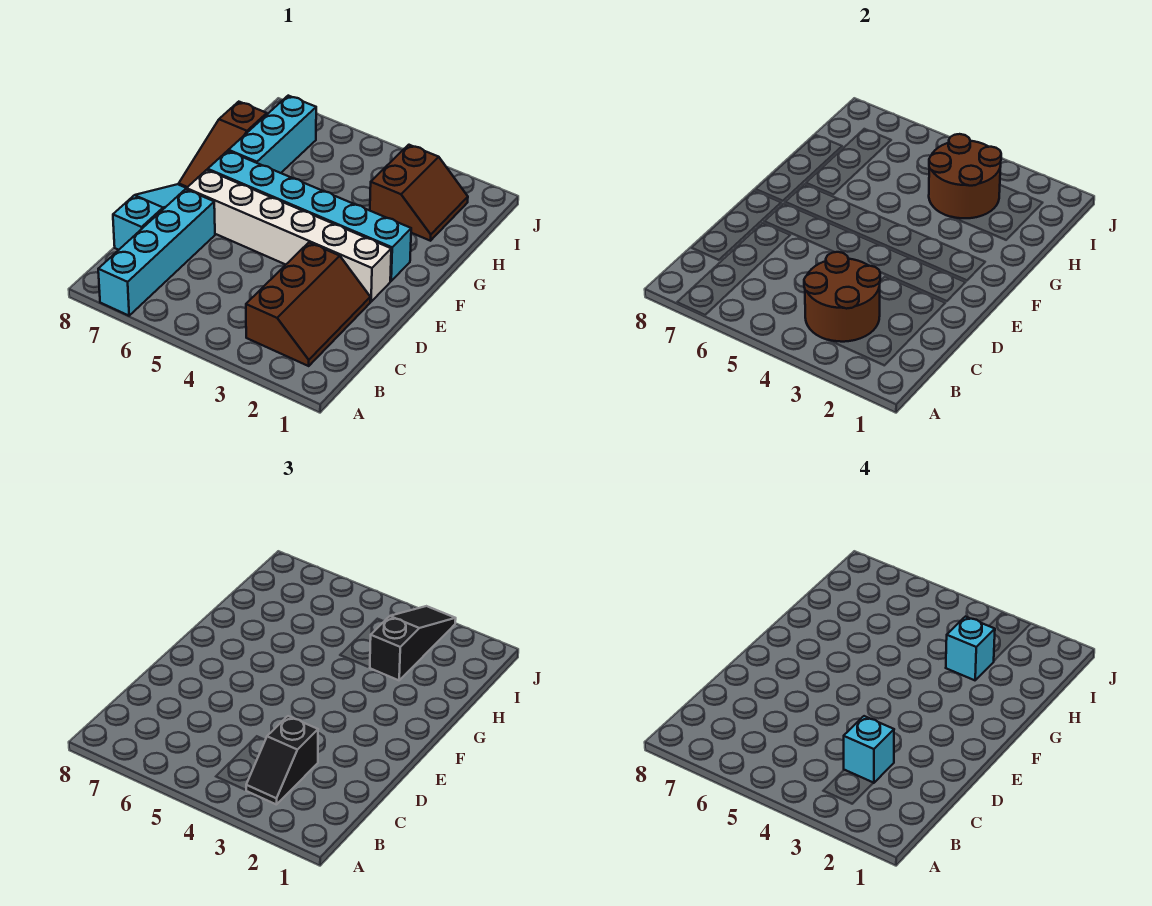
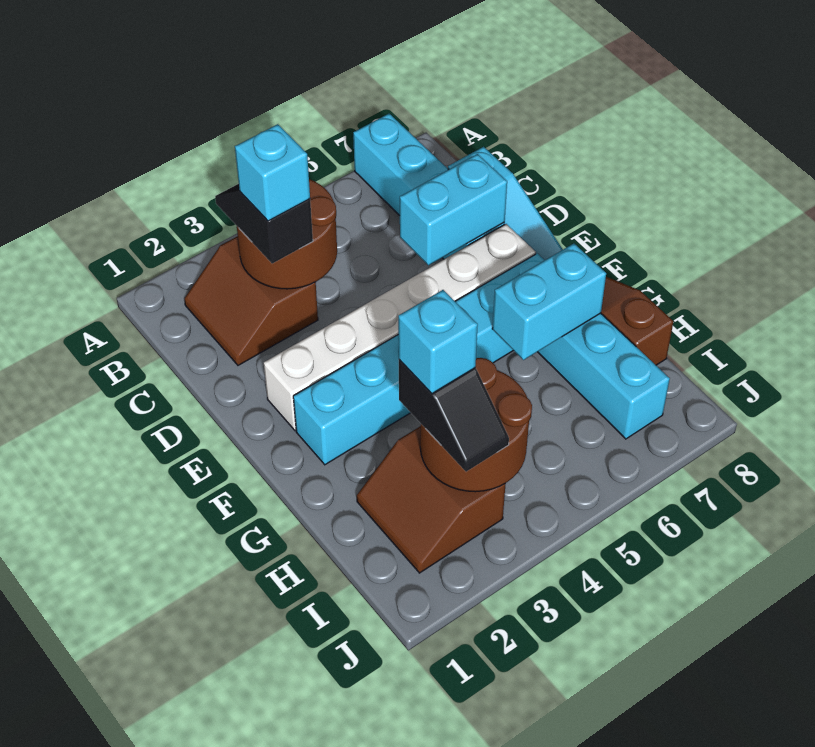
brown 2x3 slope [246,243,370,366] -> brown 2x2 slope [184,236,318,365]
none -> cyan 1x2 brick [400,154,507,265]
none -> cyan 1x2 brick [492,244,606,360]
black 1x3 slope [370,606,456,680] -> black 1x2 slope [399,360,509,472]

